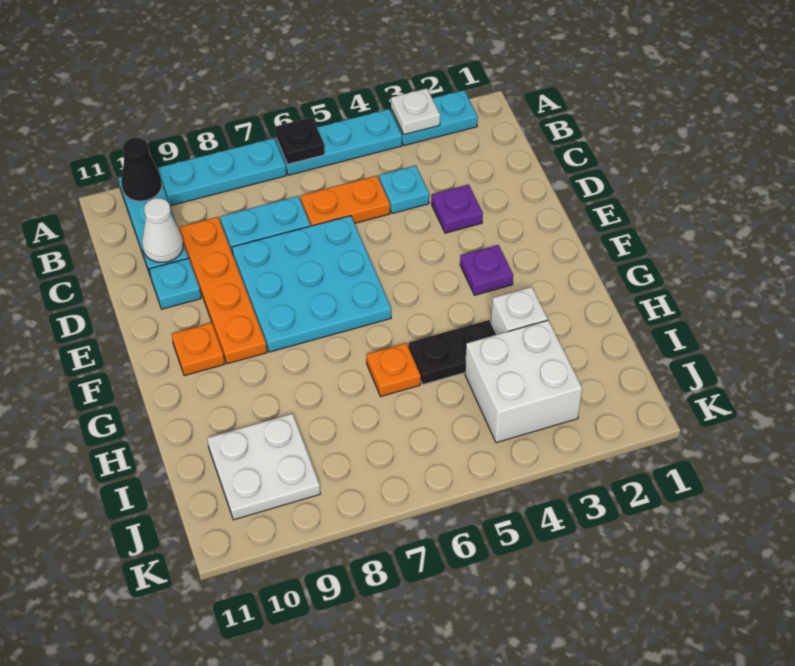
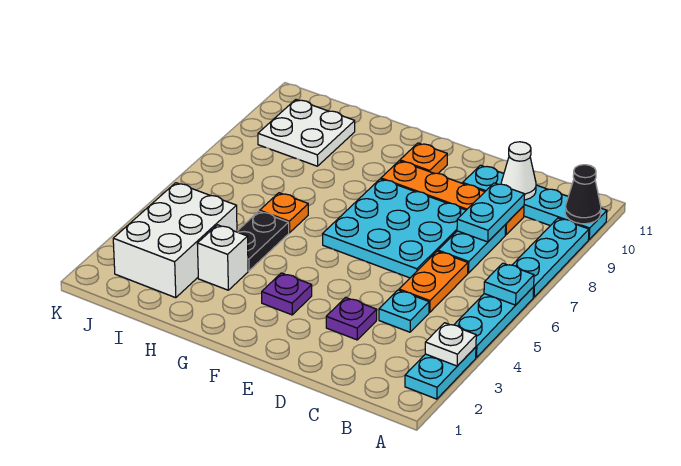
black 1x1 plate [275,117,325,164] -> cyan 1x1 plate [484,263,534,305]
none -> cyan 1x2 plate [457,183,525,242]
white 2x2 brick [465,320,582,443] -> white 2x3 brick [113,183,237,298]

